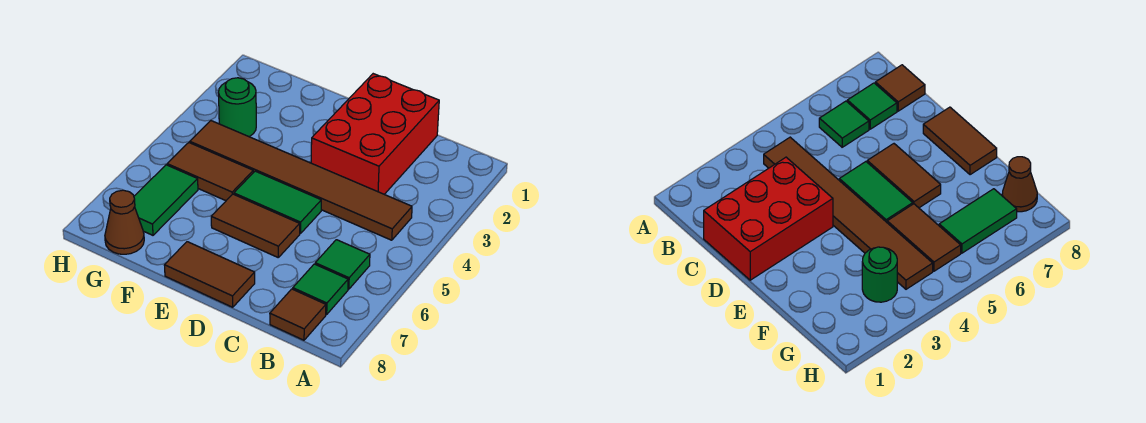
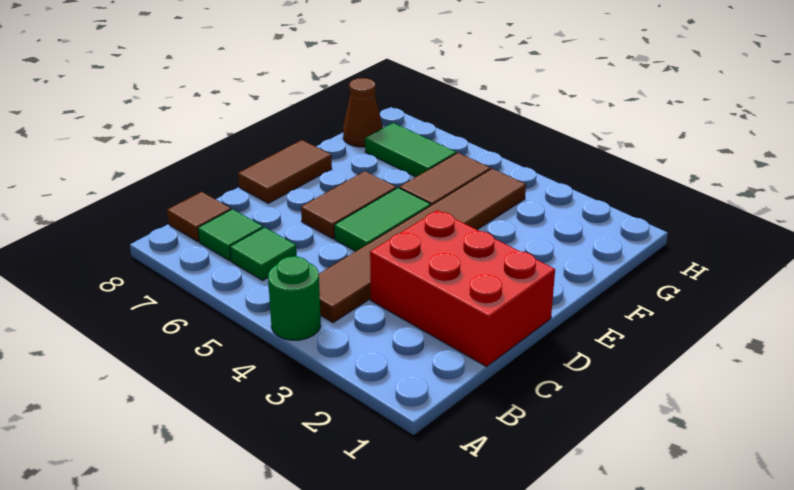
green 1x1 round brick [218,78,256,137] -> green 1x1 round brick moved to [268,256,321,340]

